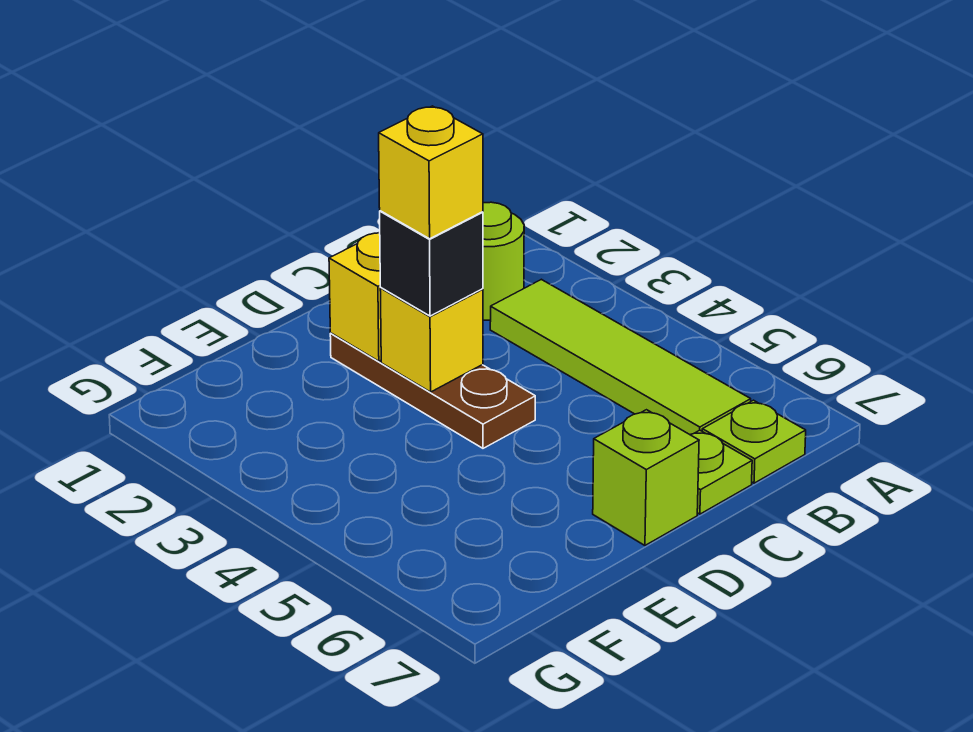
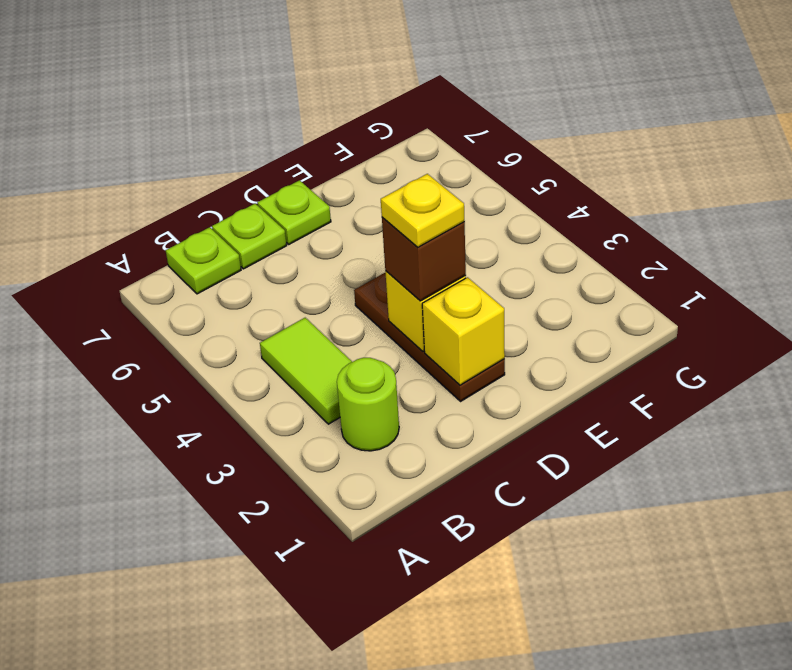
lime 1x4 tile [490,279,751,434] -> lime 1x2 tile [260,318,352,424]
black 1x1 brick [380,211,483,316] -> brown 1x1 brick [382,217,466,301]
yellow 1x1 brick [379,106,483,239] -> yellow 1x1 plate [381,174,465,247]
lime 1x1 brick [593,410,699,545] -> lime 1x1 plate [257,180,331,244]

